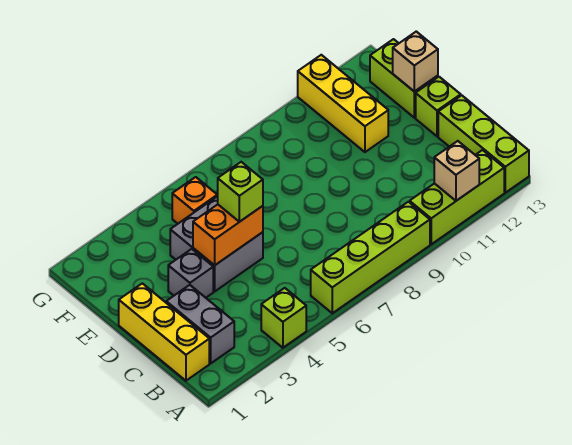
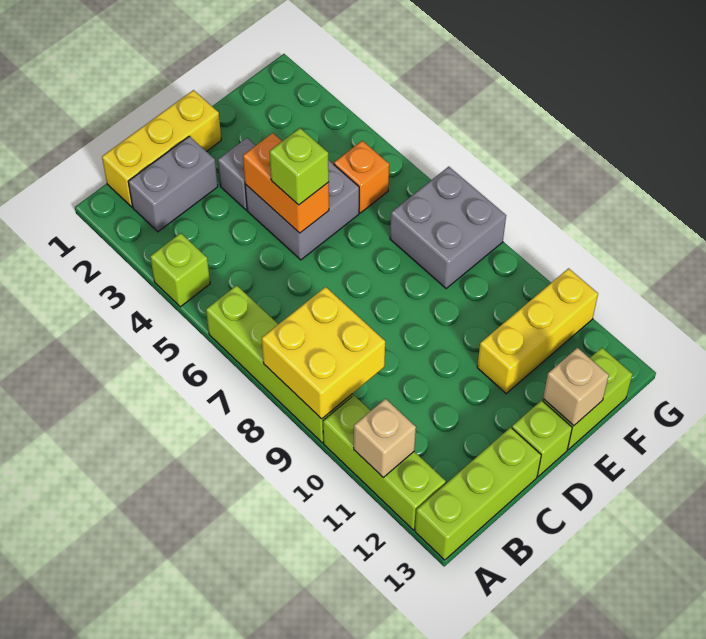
none -> yellow 2x2 brick [262,287,385,419]
none -> grey 2x2 brick [390,167,506,289]

